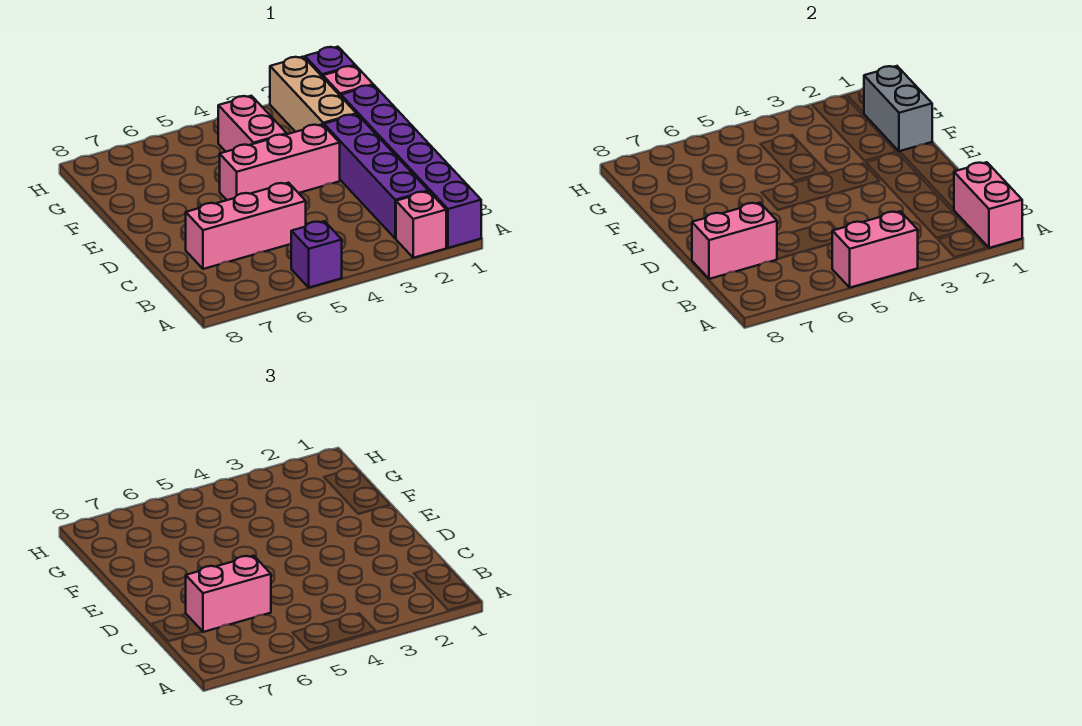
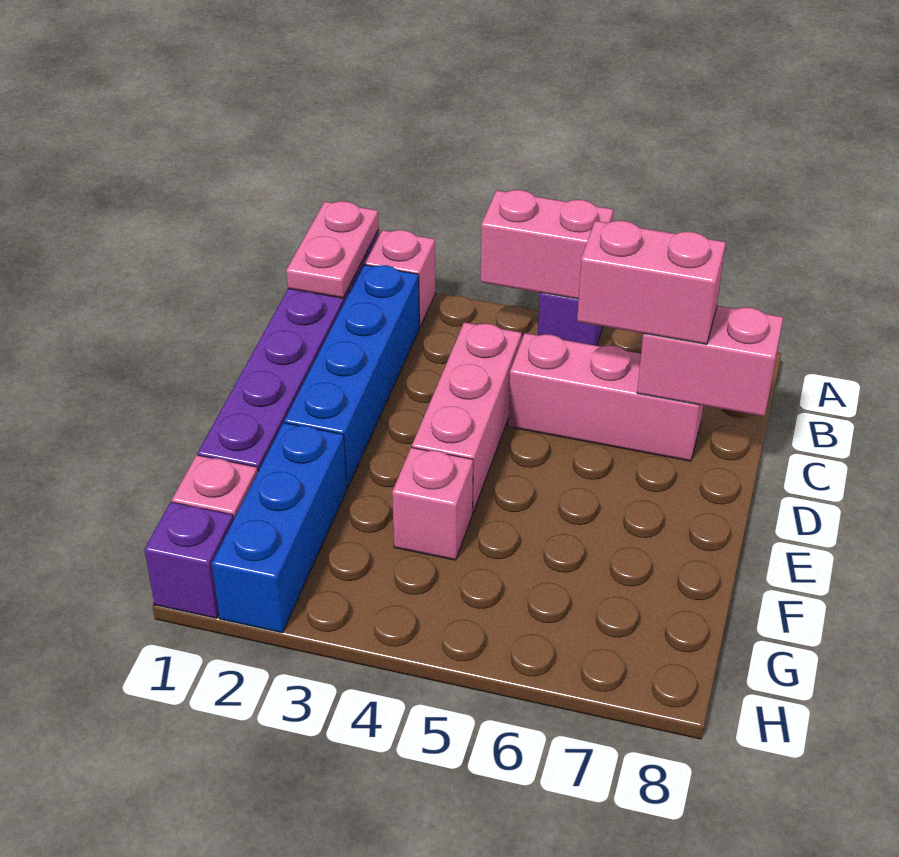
pink 1x2 brick [954,162,1022,248] -> pink 1x2 plate [286,201,379,298]
purple 1x4 brick [324,114,428,239] -> blue 1x4 brick [284,265,419,488]
pink 1x3 brick [220,124,340,200] -> pink 1x3 brick turned to [412,322,522,513]
grey 1x2 brick [864,66,932,152] -> none
tan 1x3 brick [270,57,356,132] -> blue 1x3 brick [212,423,347,633]
pink 1x2 brick [218,96,287,152] -> pink 1x1 brick [392,447,473,560]

